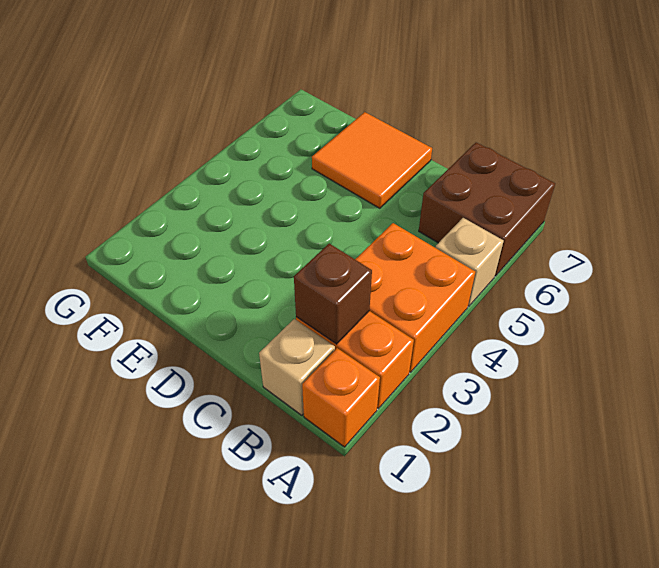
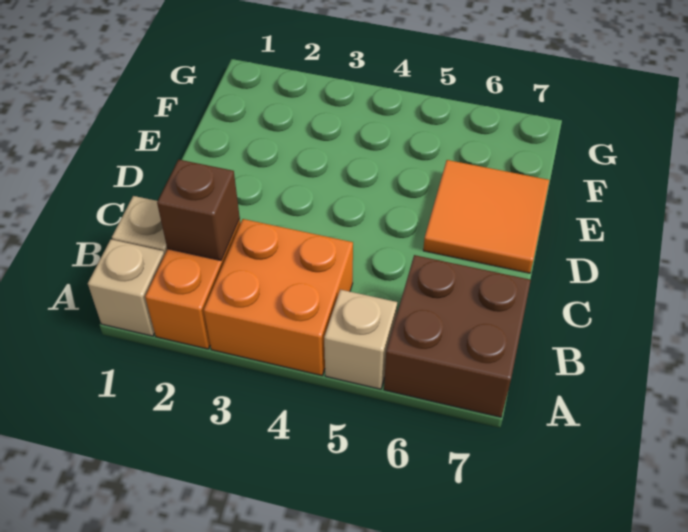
orange 1x1 brick [302,348,380,447] -> tan 1x1 brick [88,239,164,336]

